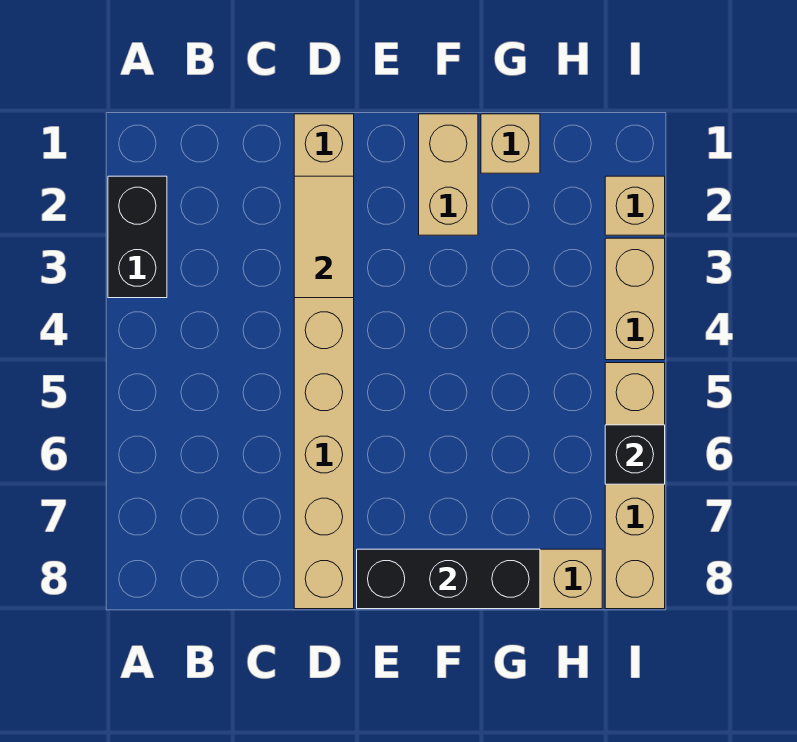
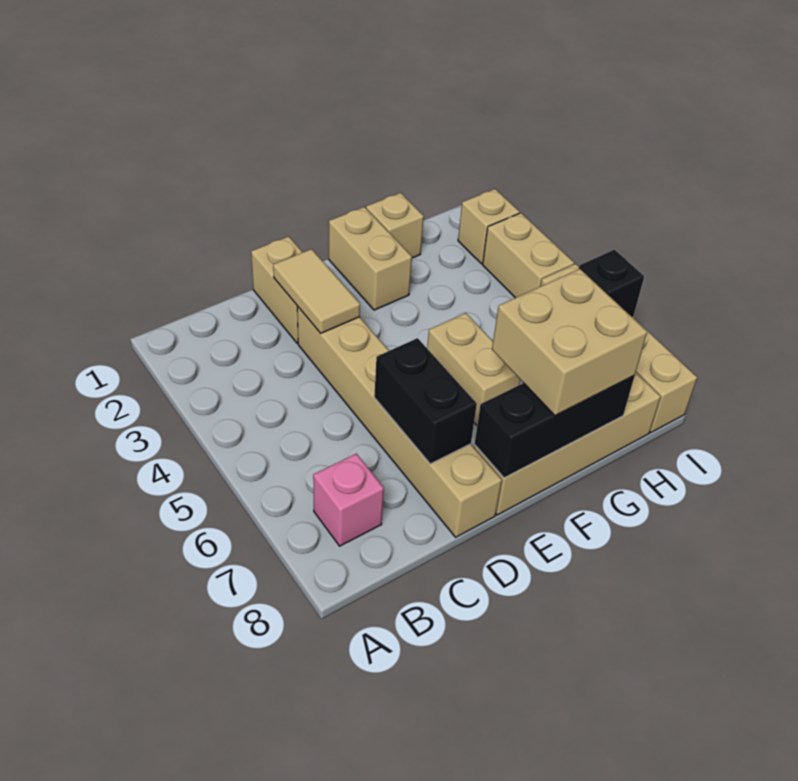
black 1x2 brick [108,176,167,298] -> black 1x2 brick moved to [374,338,477,464]
none -> pink 1x1 brick [313,454,384,546]
none -> tan 1x2 brick [427,313,520,425]
none -> tan 2x2 brick [492,269,647,416]

